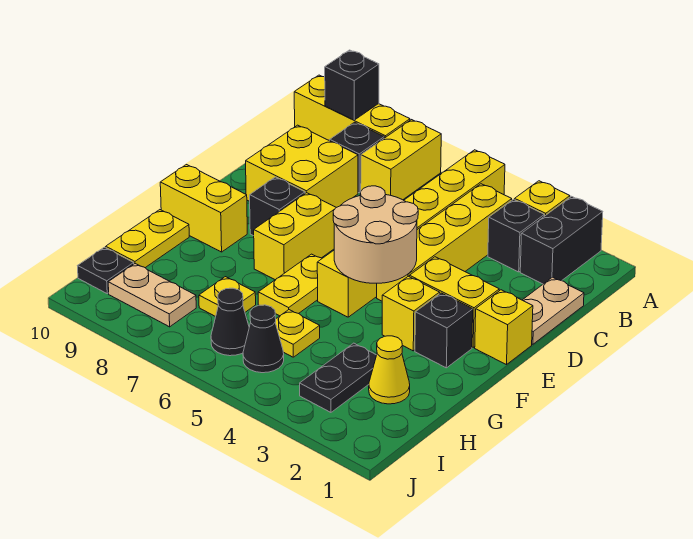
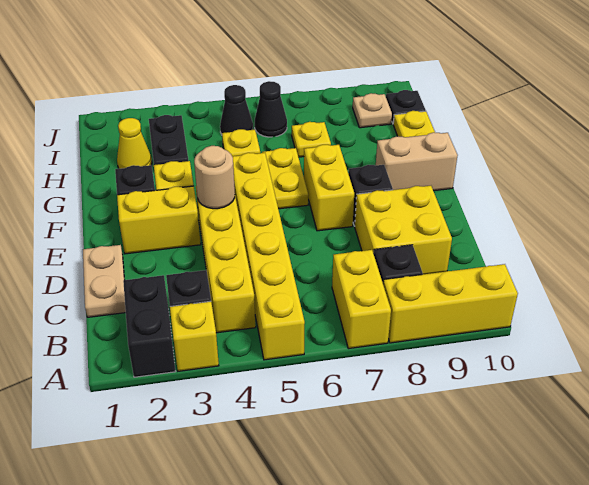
black 1x1 brick [325,50,379,120] -> none
yellow 1x1 brick [475,290,533,365] -> none
tan 2x2 round brick [333,186,418,283] -> tan 1x1 round brick [194,146,235,209]
yellow 1x2 brick [160,165,247,252] -> tan 1x2 brick [376,132,458,191]
tan 1x2 plate [108,264,196,327] -> tan 1x1 plate [353,93,392,128]

